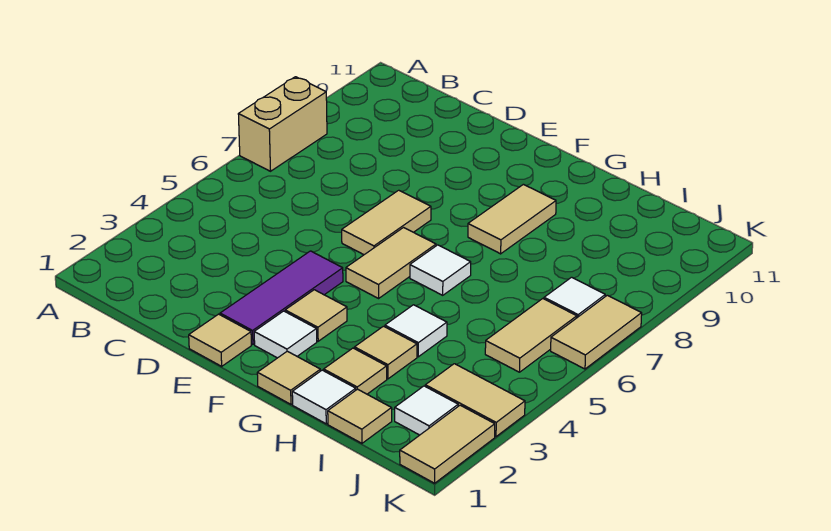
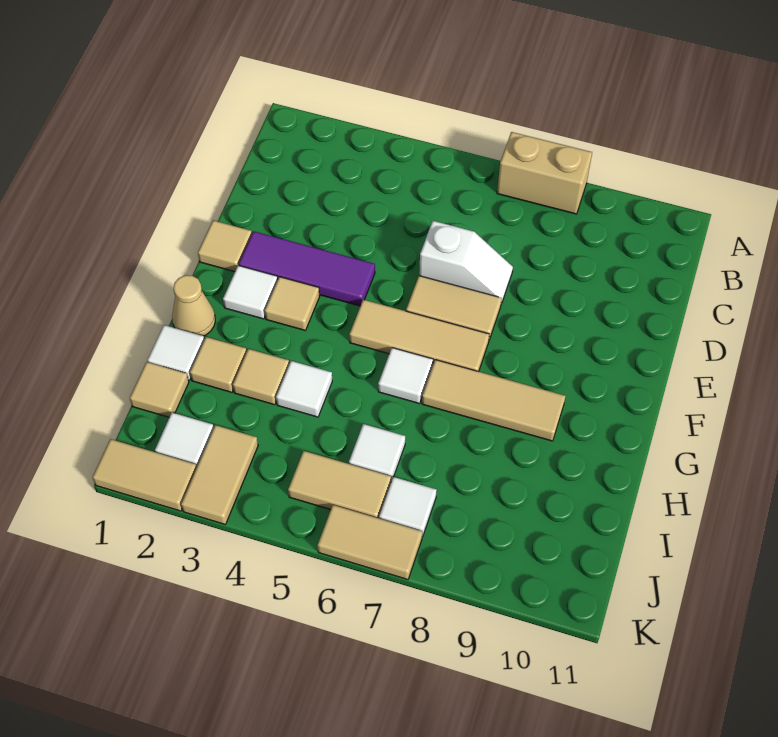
none -> white 1x2 slope [419,221,513,304]
tan 1x2 tile [346,228,436,298] -> tan 1x3 tile [349,300,489,372]
tan 1x1 tile [257,351,320,404] -> tan 1x1 cone [172,275,215,336]
tan 1x2 tile [468,184,556,254] -> tan 1x3 tile [422,360,565,441]
none -> white 1x1 tile [349,424,405,482]

